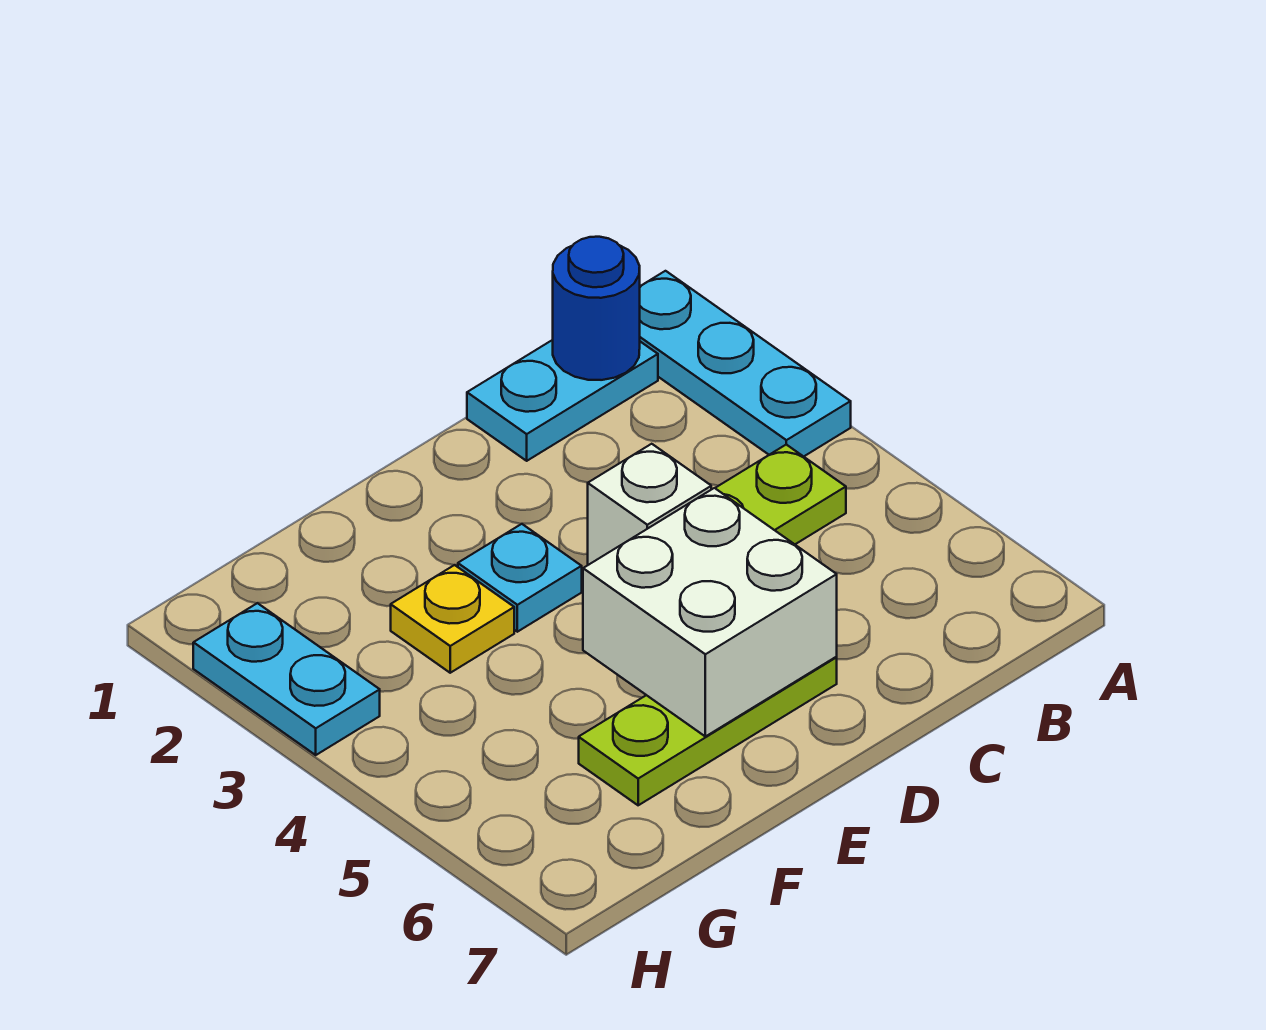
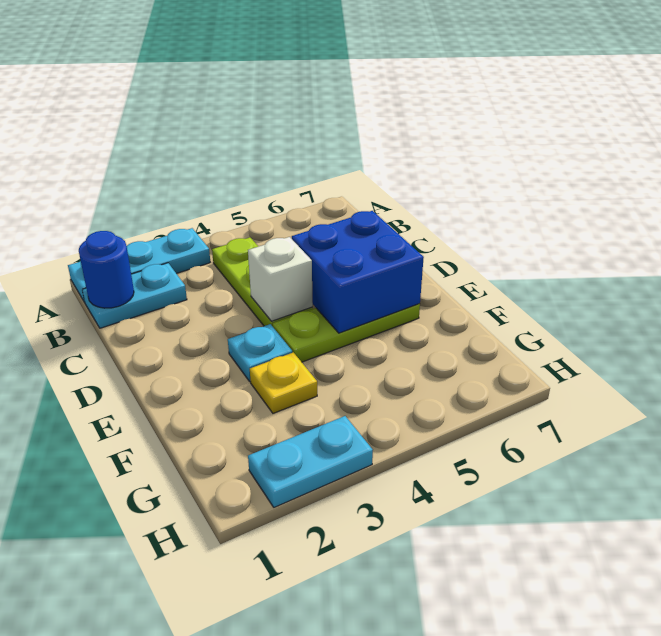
cyan 1x2 plate [467,340,658,461] -> cyan 1x2 plate turned to [82,263,187,328]
white 2x2 brick [583,488,837,737] -> blue 2x2 brick [292,211,424,333]
lime 1x3 plate [579,657,837,805] -> lime 1x3 plate turned to [273,304,420,362]

